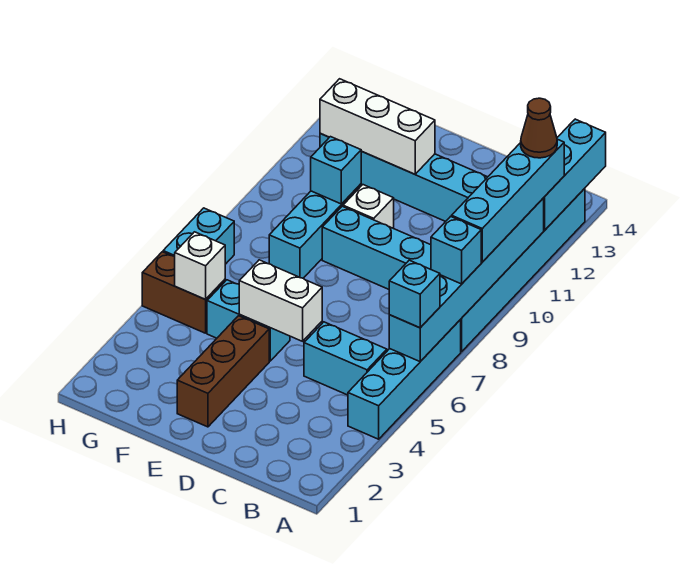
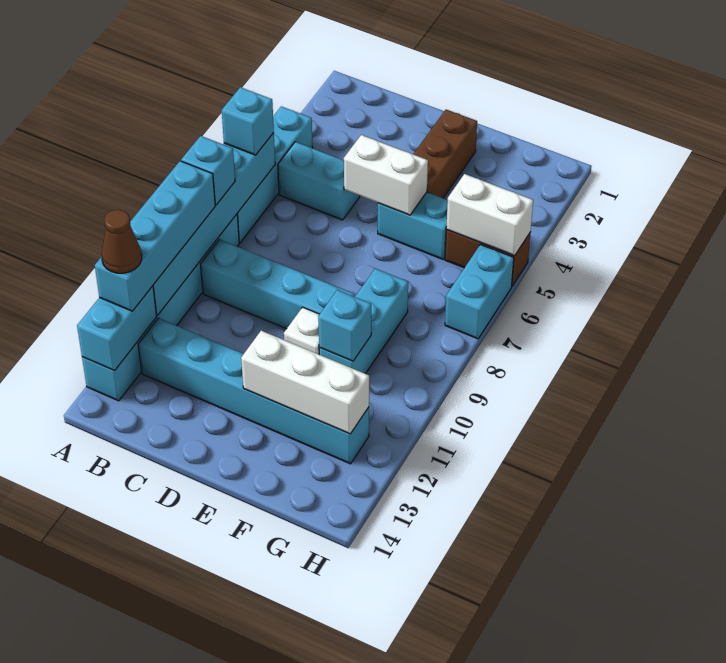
cyan 1x3 brick [544,119,606,230] -> cyan 1x2 brick [77,286,157,371]
white 1x1 brick [175,232,225,299] -> white 1x2 brick [446,174,533,256]

